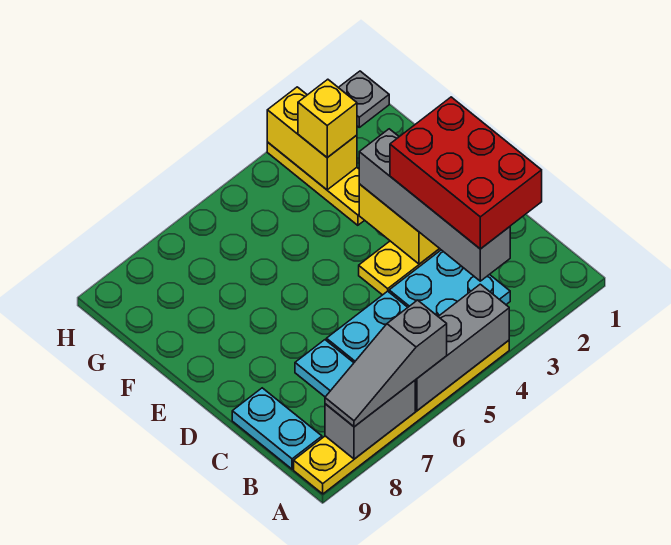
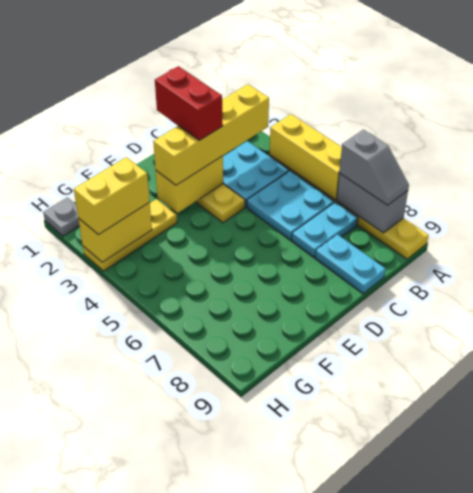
grey 1x3 brick [415,284,509,411] -> yellow 1x3 brick [270,114,342,200]
grey 1x3 slope [325,300,447,427] -> grey 1x2 slope [339,130,409,205]
red 2x3 brick [390,97,542,249] -> red 1x2 brick [155,66,223,140]
grey 1x4 brick [359,129,510,281] -> yellow 1x4 brick [153,84,269,185]
cyan 1x2 plate [232,388,322,469] -> cyan 1x2 plate turned to [315,234,386,294]
yellow 1x1 brick [298,79,357,158] -> yellow 1x2 brick [74,157,150,235]

